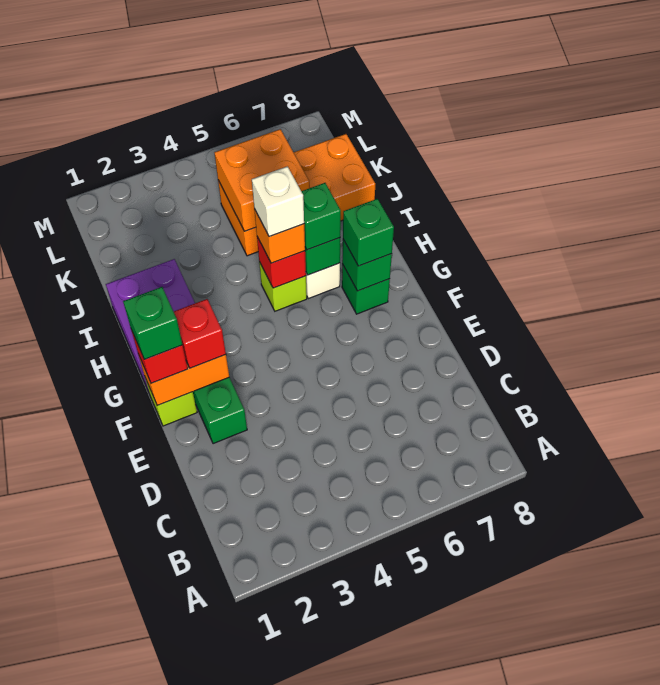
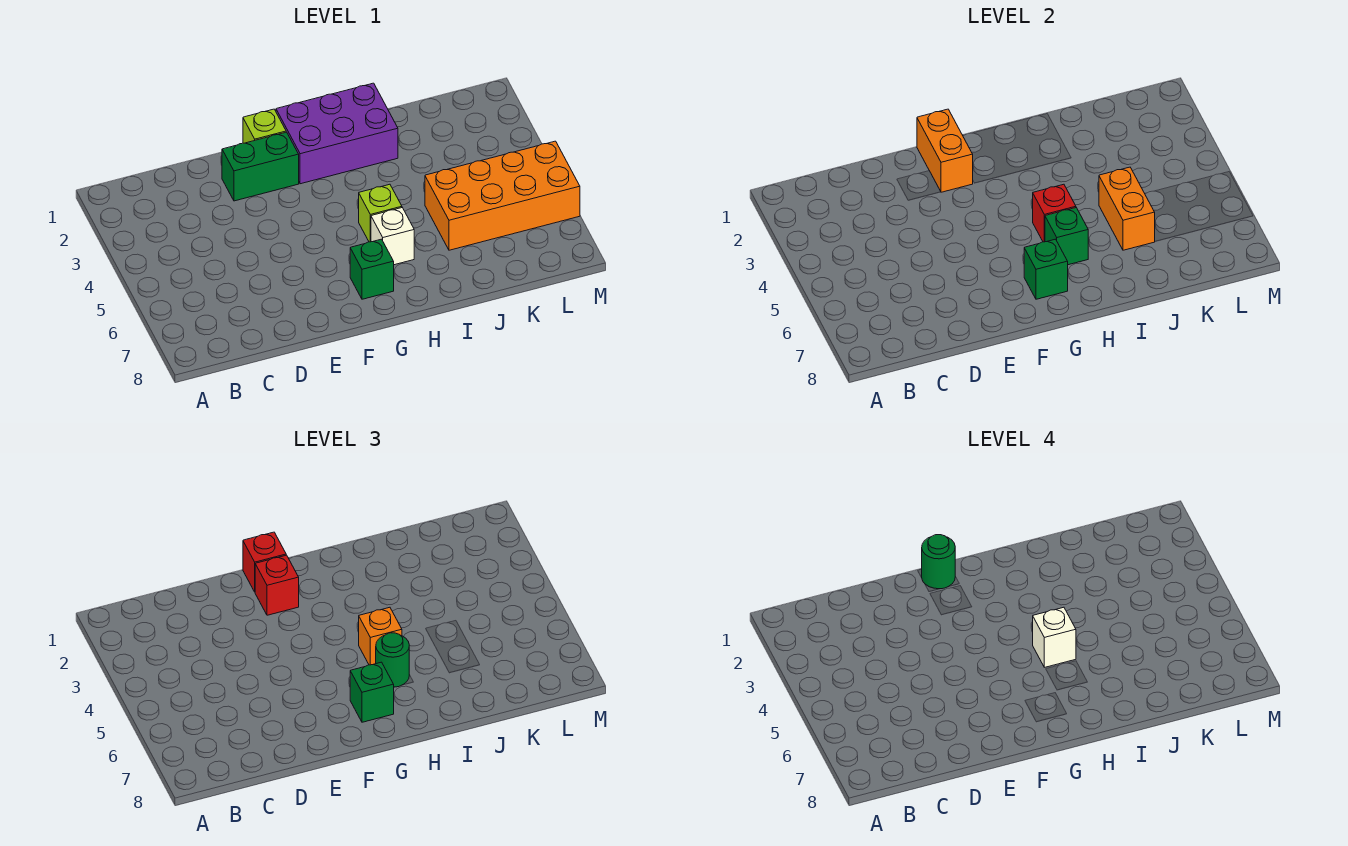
green 1x1 brick [123,287,182,359] -> green 1x1 round brick [921,535,955,589]
green 1x1 brick [301,183,341,250] -> green 1x1 round brick [376,633,409,687]
orange 2x4 brick [218,134,375,256] -> orange 2x4 brick turned to [425,141,580,250]
orange 2x2 brick [214,129,309,231] -> orange 1x2 brick [1099,167,1155,250]

